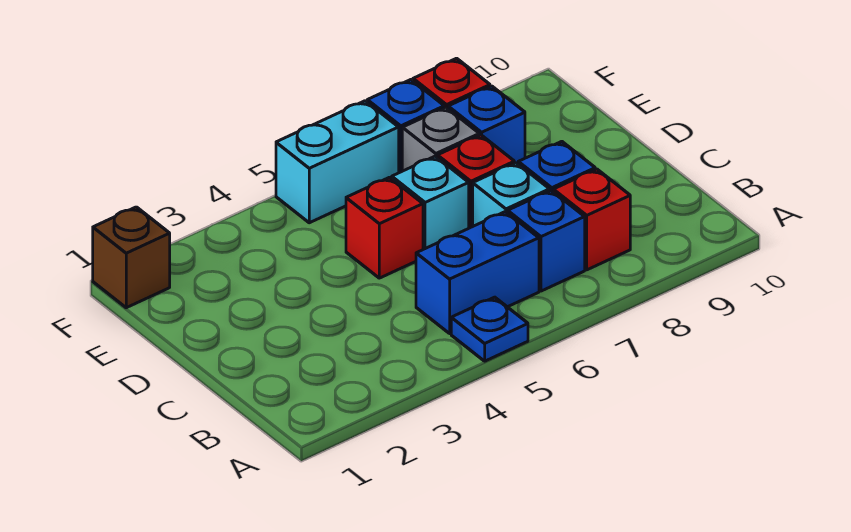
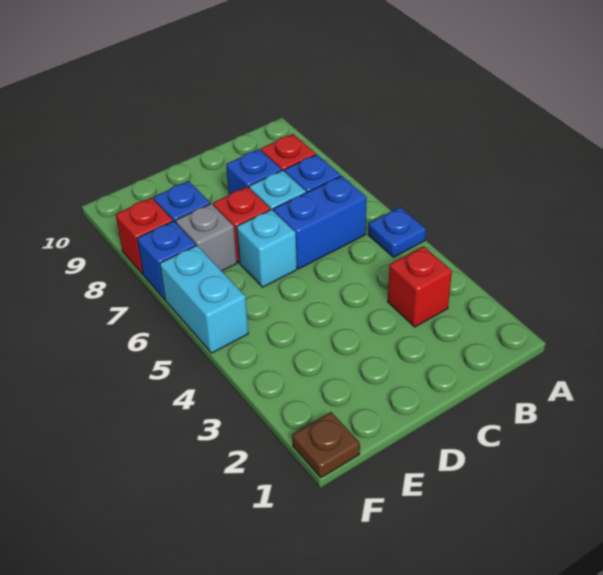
blue 1x2 brick [416,212,539,333] -> blue 1x2 brick turned to [273,176,367,269]
red 1x1 brick [346,177,423,278] -> red 1x1 brick moved to [388,246,452,327]
brown 1x1 brick [93,207,170,308] -> brown 1x1 plate [292,412,360,478]

